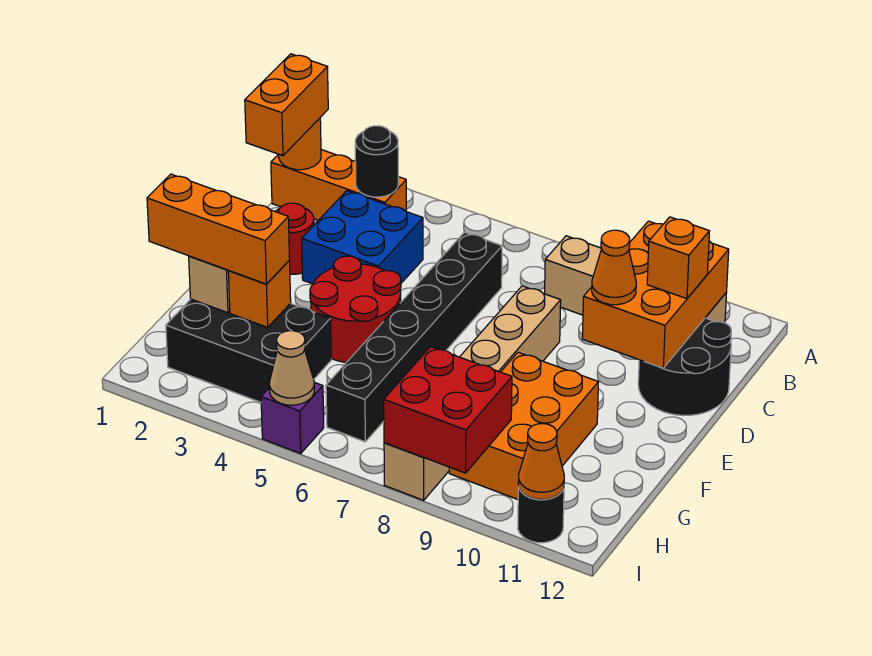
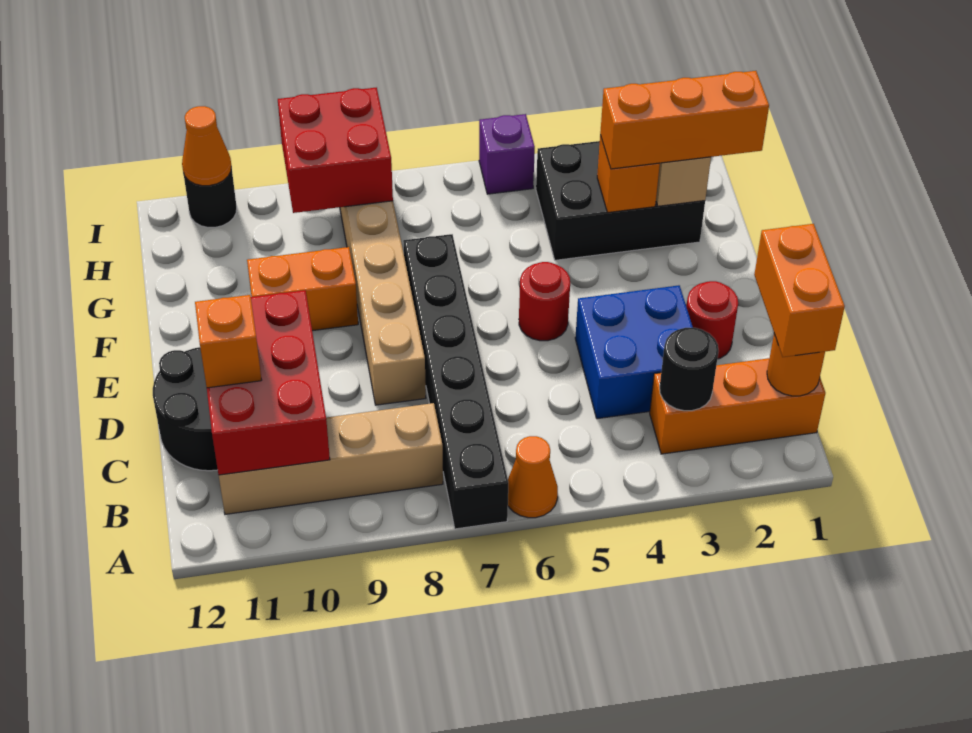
orange 2x3 brick [582,221,729,368] -> red 2x3 brick [207,290,330,475]
black 1x6 brick [326,232,502,442] -> black 1x6 brick moved to [403,234,508,529]
orange 1x1 cone [592,230,636,305] -> orange 1x1 cone moved to [508,436,558,518]
red 2x2 round brick [310,256,401,363] -> red 1x1 round brick [519,262,570,341]
orange 2x3 brick [449,352,598,499] -> orange 1x2 brick [247,247,358,331]
tan 1x1 cone [269,331,314,405] -> none

